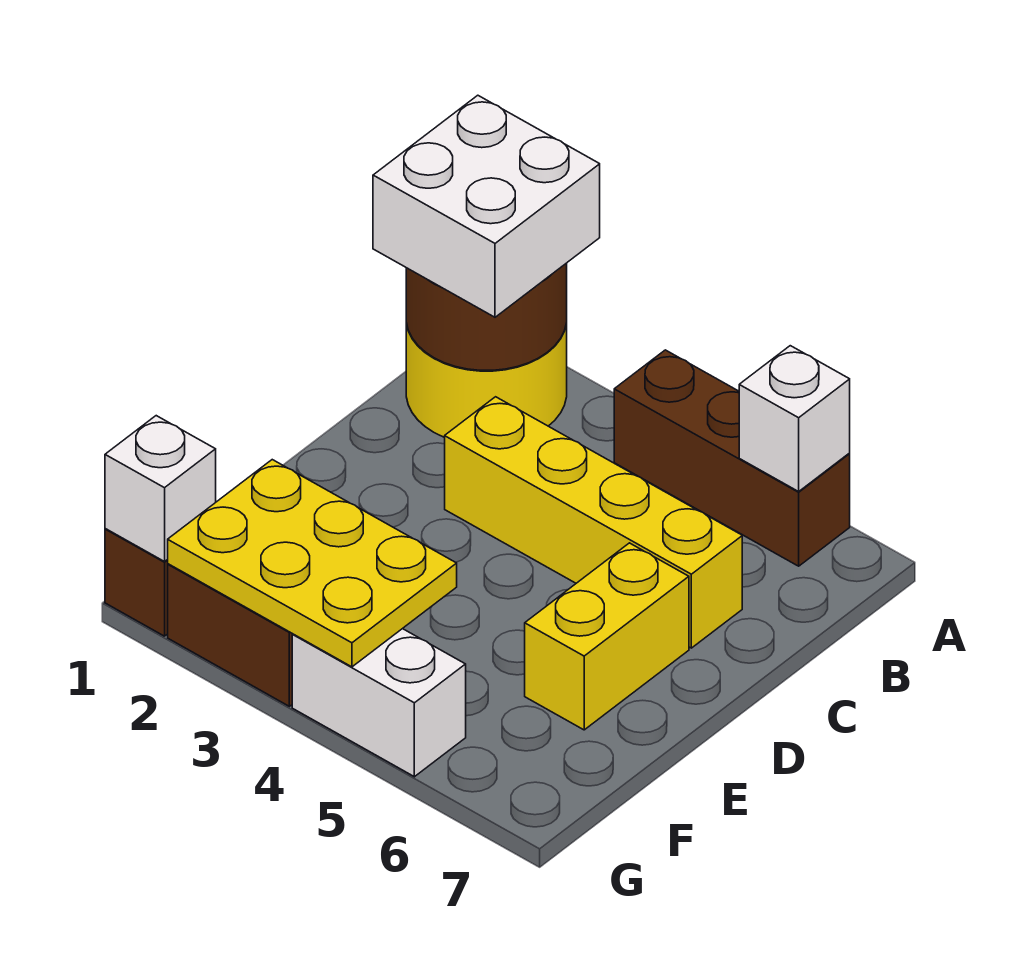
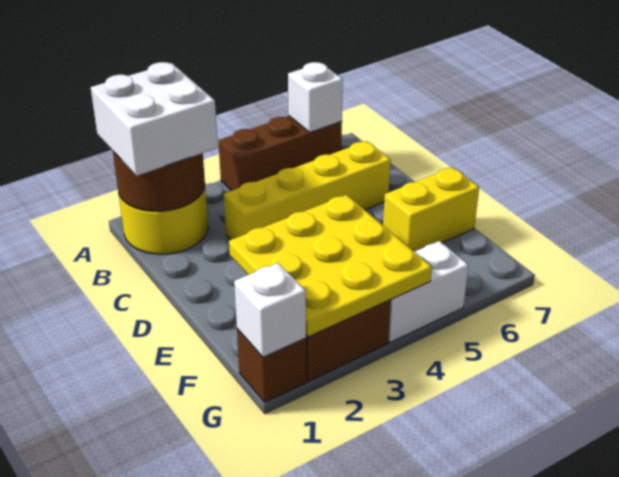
yellow 1x2 brick [525,543,689,730] -> yellow 1x2 brick turned to [383,167,479,252]
yellow 2x3 plate [168,460,457,667] -> yellow 3x3 plate [229,195,432,337]

